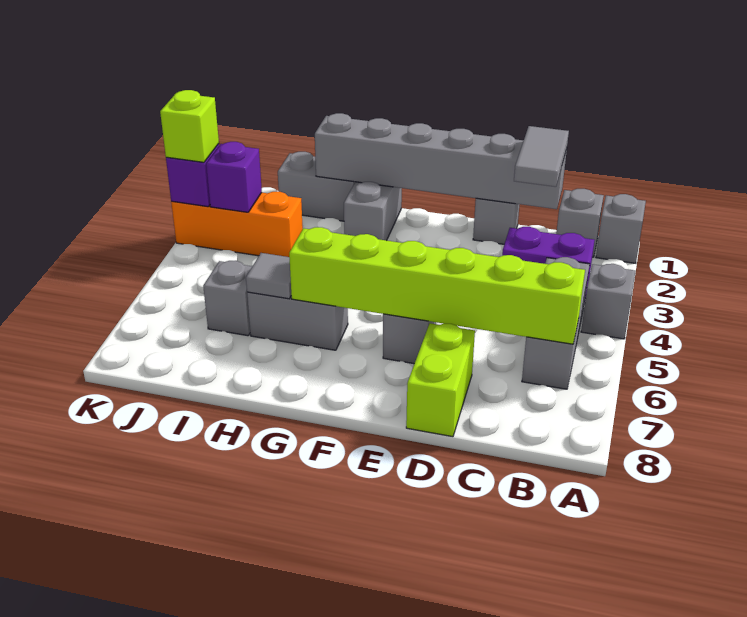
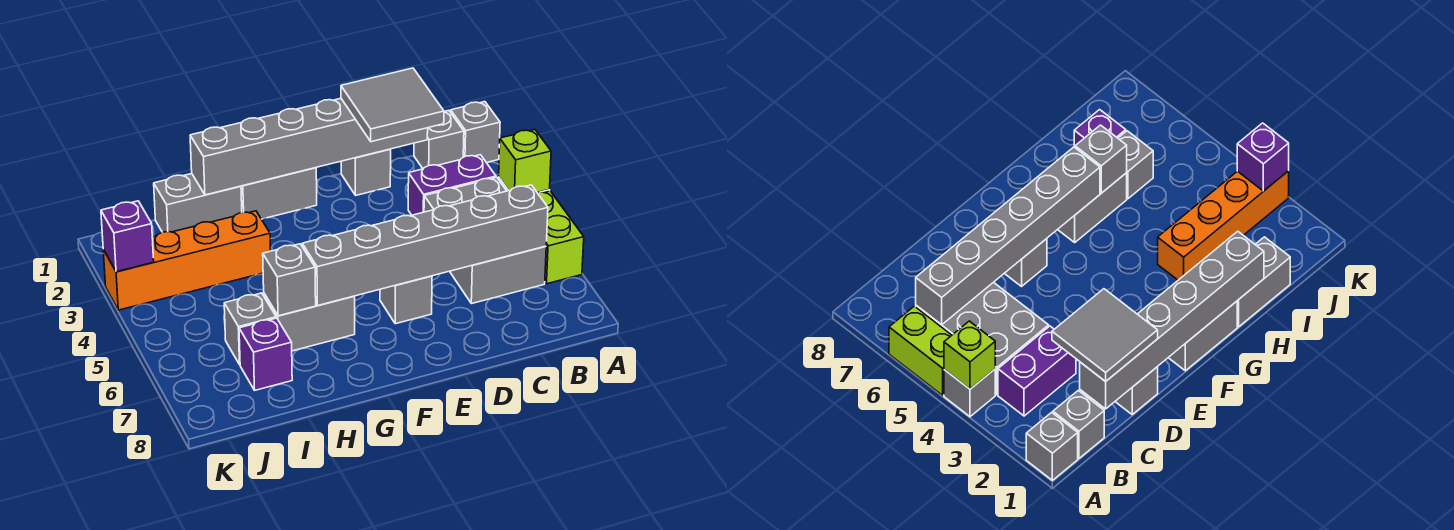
grey 1x3 brick [522,257,590,389] -> grey 2x3 brick [424,177,546,304]
lime 1x6 brick [289,227,585,344] -> grey 1x6 brick [302,185,548,305]
grey 1x2 tile [514,126,569,187] -> grey 2x2 tile [341,68,444,142]
lime 1x2 brick [406,323,475,437] -> lime 1x2 brick moved to [538,191,584,284]
grey 1x2 brick [344,182,402,241] -> grey 1x2 brick turned to [241,168,317,219]
grey 1x1 tile [246,253,291,299] -> grey 1x1 brick [263,244,316,316]
orange 1x3 brick [171,192,303,257] -> orange 1x4 brick [103,211,271,310]
purple 1x1 brick [206,142,262,212] -> purple 1x1 brick moved to [239,318,292,390]
lime 1x1 brick [160,90,219,162] -> lime 1x1 brick moved to [499,130,551,193]

